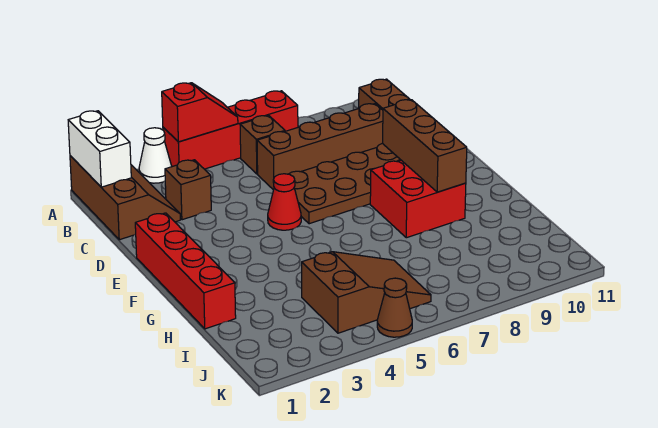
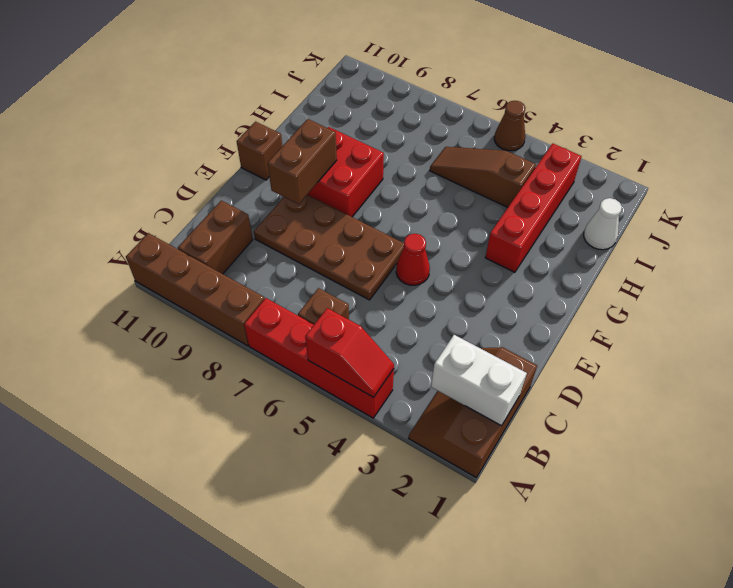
white 1x2 brick [68,111,131,187] -> white 1x2 brick turned to [431,335,527,426]
white 1x1 cone [139,128,172,183] -> white 1x1 cone moved to [584,198,622,250]
red 1x2 slope [162,83,238,142] -> red 1x2 slope turned to [305,308,394,397]
brown 1x1 brick [165,160,211,220] -> brown 1x1 brick moved to [237,122,282,180]
brown 1x4 brick [257,104,383,190] -> brown 1x4 brick moved to [126,233,264,346]
red 1x4 brick [135,213,236,329] -> red 1x4 brick moved to [485,143,582,272]
brown 1x3 brick [383,100,467,192] -> brown 1x2 brick [268,119,337,204]
brown 2x3 slope [302,252,431,333] -> brown 1x3 slope [430,147,536,207]

